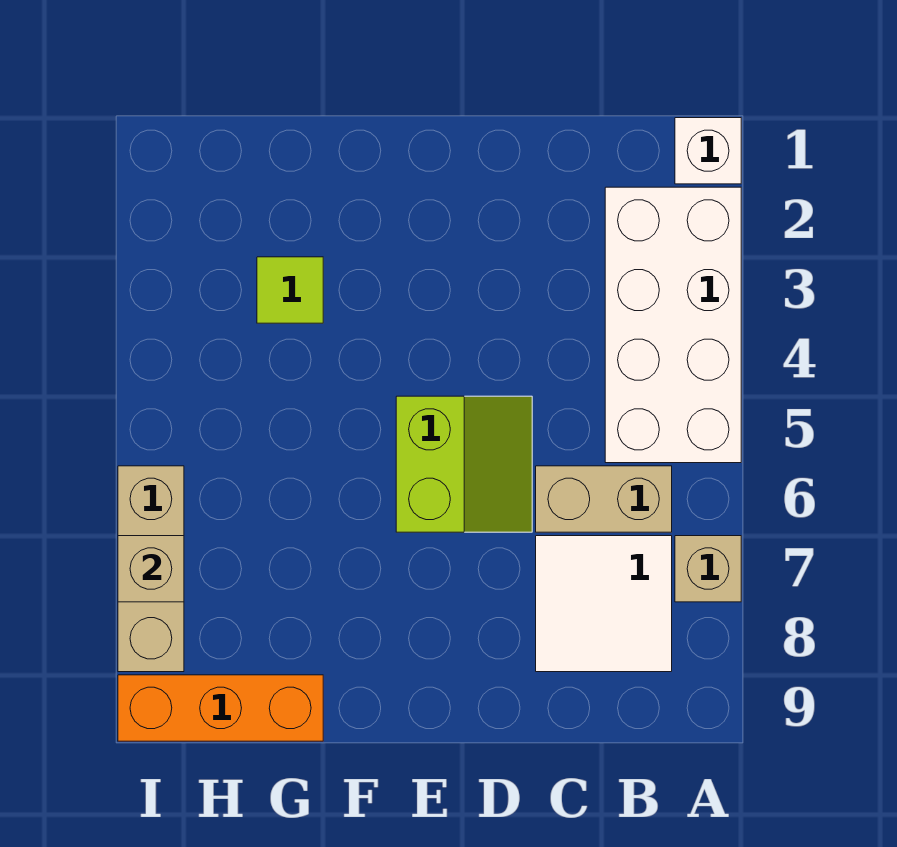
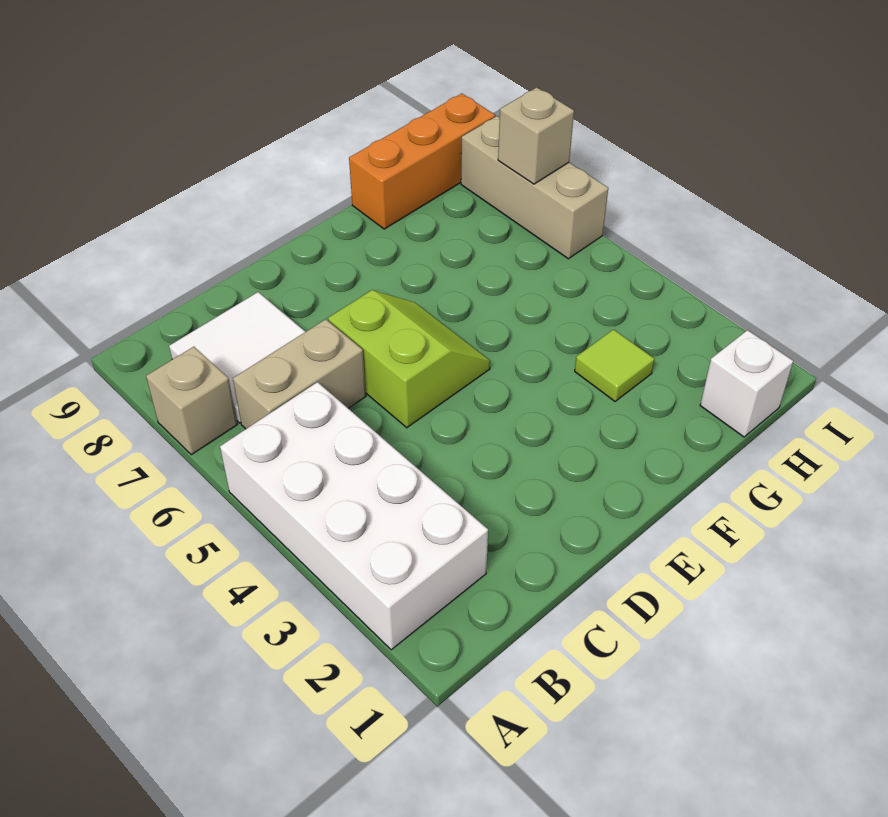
white 1x1 brick [675,118,741,184] -> white 1x1 brick moved to [700,330,793,437]
lime 2x2 slope [396,396,532,532] -> lime 2x2 slope turned to [328,290,490,428]

